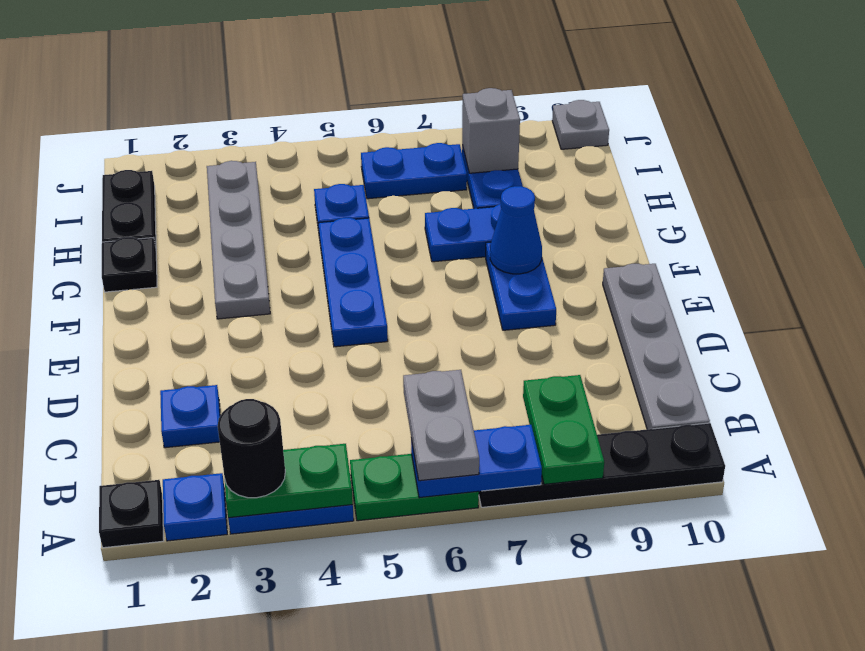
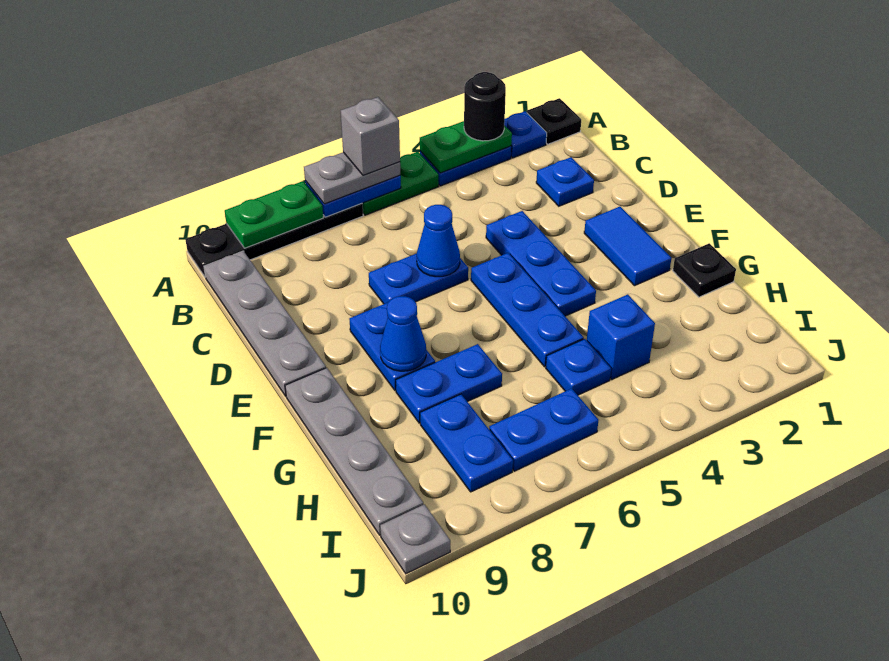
grey 1x2 plate [403,370,479,481] -> grey 1x2 plate turned to [304,152,400,204]
green 1x2 plate [523,375,604,484] -> green 1x2 plate turned to [225,181,323,248]
none -> blue 1x3 plate [486,211,596,316]
none -> blue 1x2 plate [369,253,468,304]
none -> blue 1x1 cone [417,205,460,277]
none -> blue 1x2 tile [584,207,671,286]
grey 1x4 plate [207,161,270,319] -> grey 1x4 plate moved to [285,368,423,535]
black 1x2 plate [102,170,156,248] -> none
none -> blue 1x1 brick [587,294,655,379]
grey 1x1 brick [462,88,520,173] -> grey 1x1 brick moved to [341,97,400,175]

